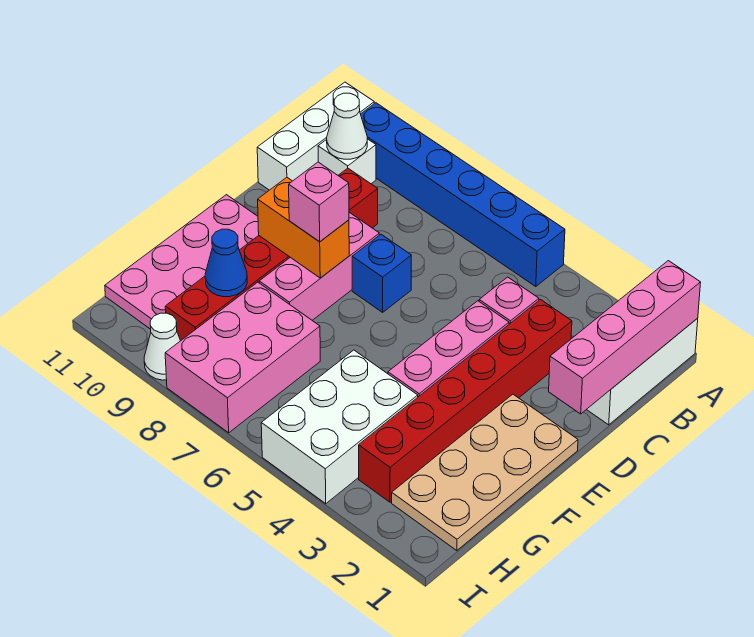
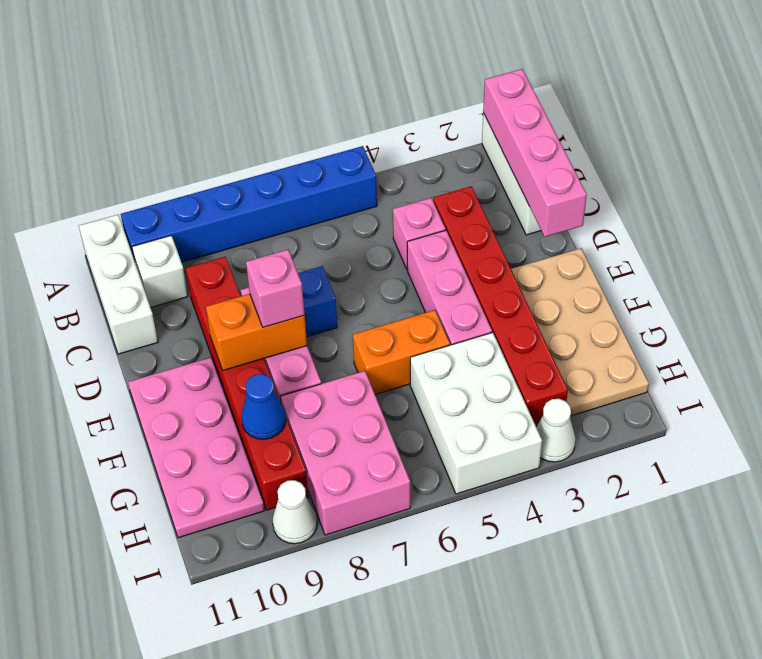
white 1x1 cone [327,93,367,159] -> white 1x1 cone moved to [536,399,576,462]
none -> orange 1x2 brick [353,310,450,394]

